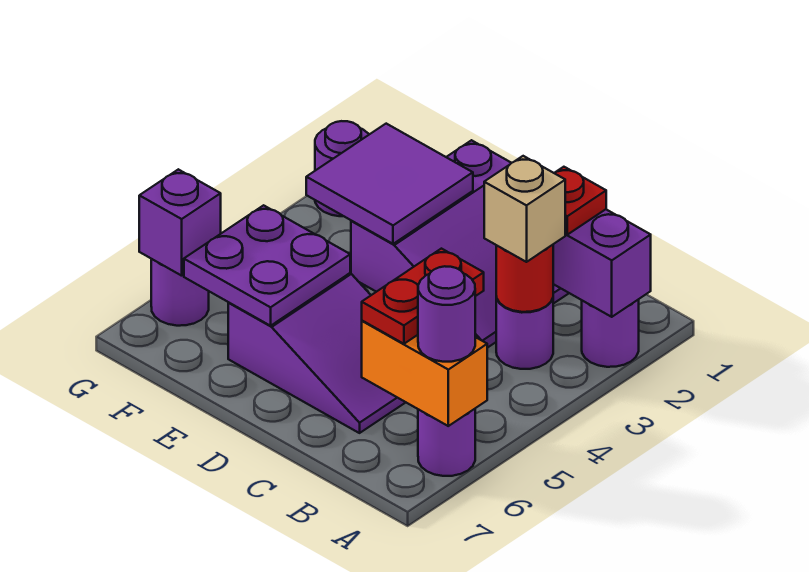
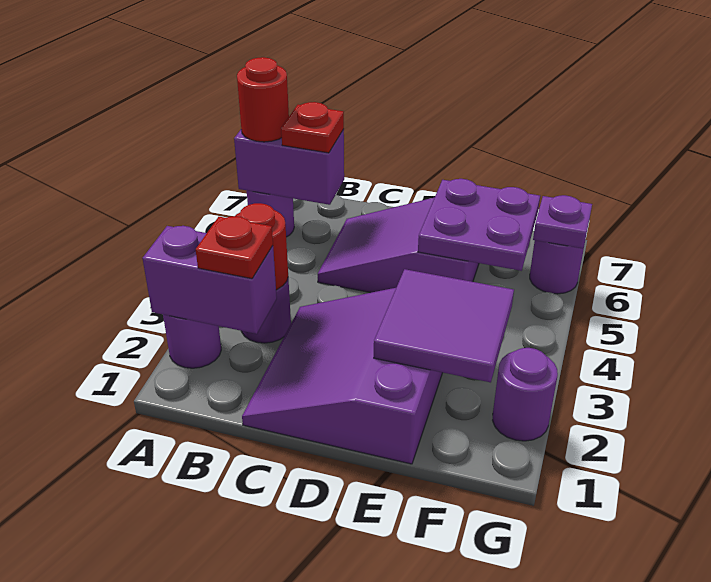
orange 1x2 brick [362,321,487,426] -> purple 1x2 brick [234,129,344,205]
purple 1x1 round brick [418,266,475,362] -> red 1x1 round brick [237,57,289,142]
tan 1x1 brick [484,156,565,262] -> none
red 1x2 plate [362,249,484,344] -> red 1x1 plate [281,102,344,153]
purple 1x1 brick [139,169,221,276] -> purple 1x1 plate [533,195,592,249]

